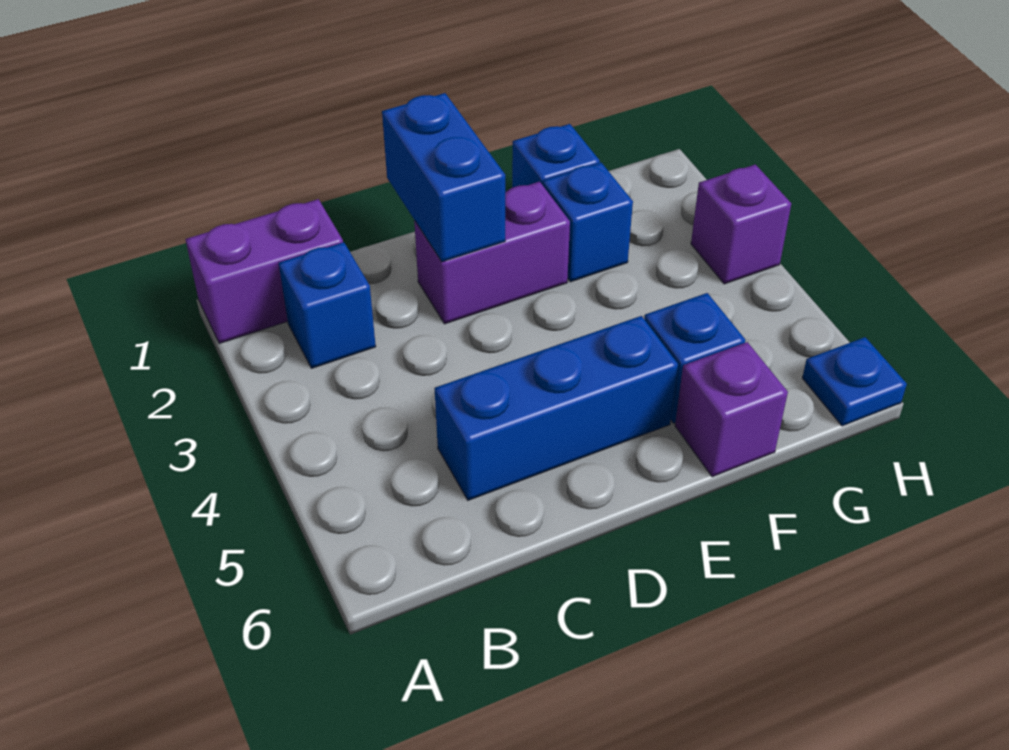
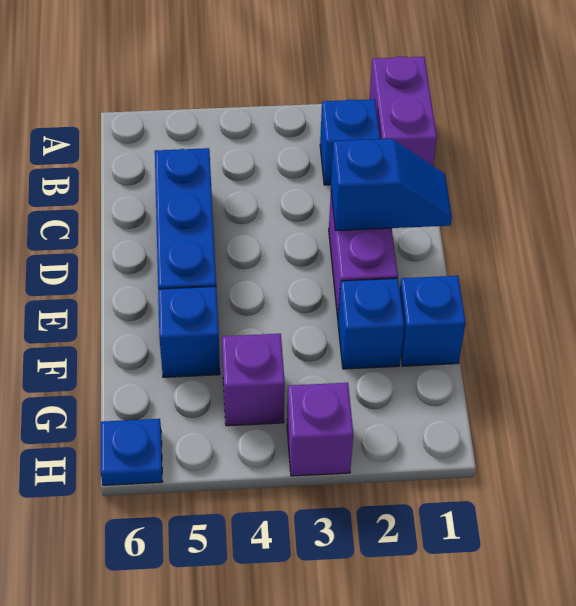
blue 1x2 brick [382,93,505,262] -> blue 1x2 slope [331,139,452,231]
purple 1x1 brick [675,342,788,477] -> purple 1x1 brick moved to [222,334,285,426]

